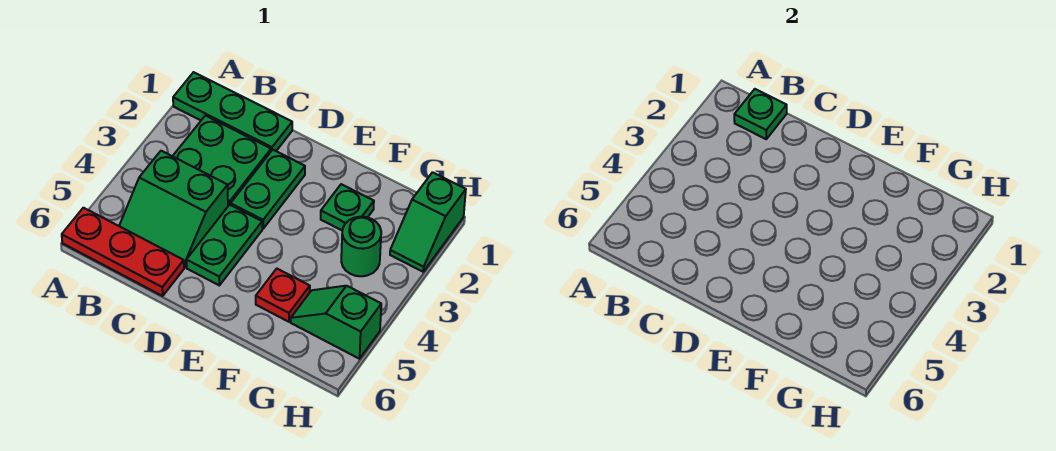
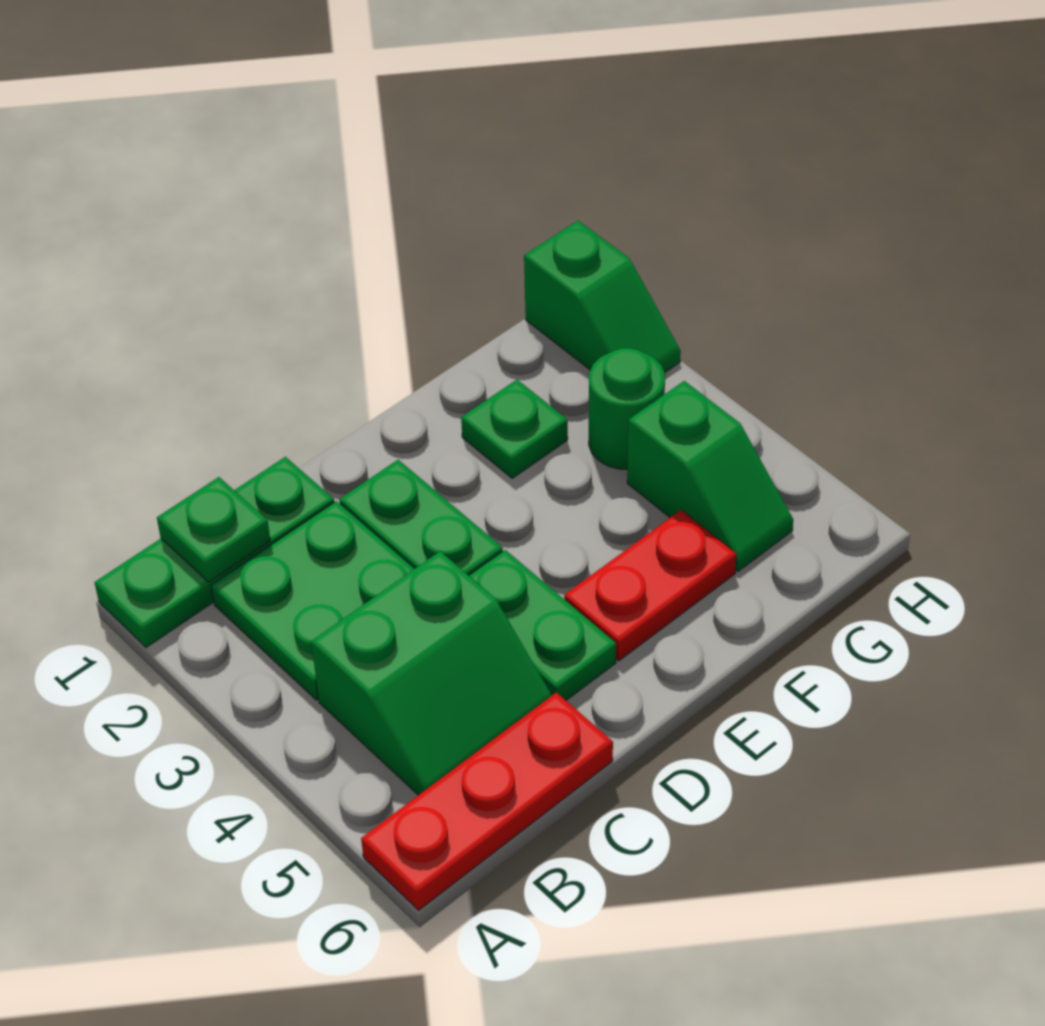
red 1x1 plate [256,269,310,322] -> red 1x2 plate [564,510,736,661]
green 1x2 slope [291,286,381,359] -> green 1x2 slope turned to [627,381,793,571]

